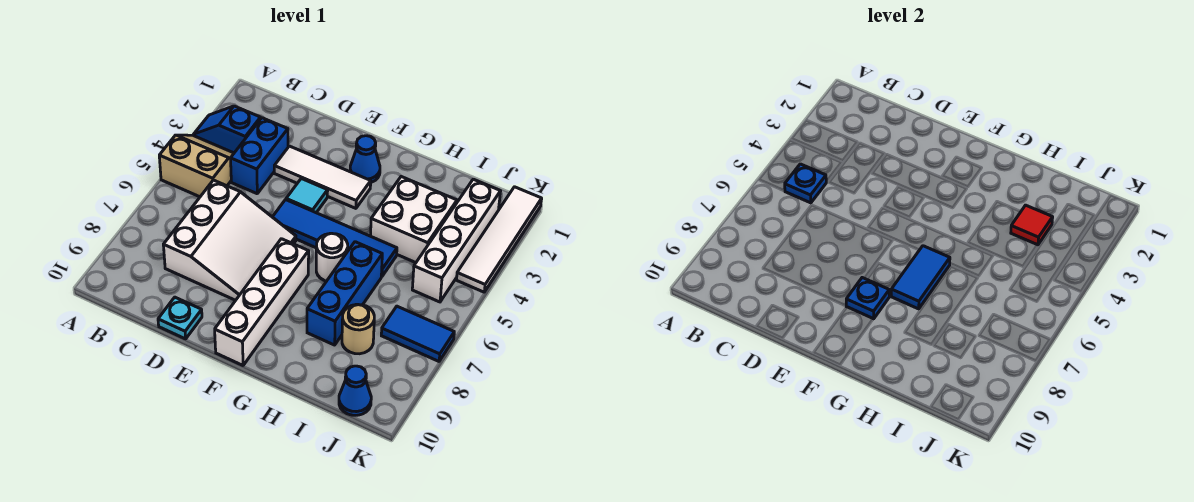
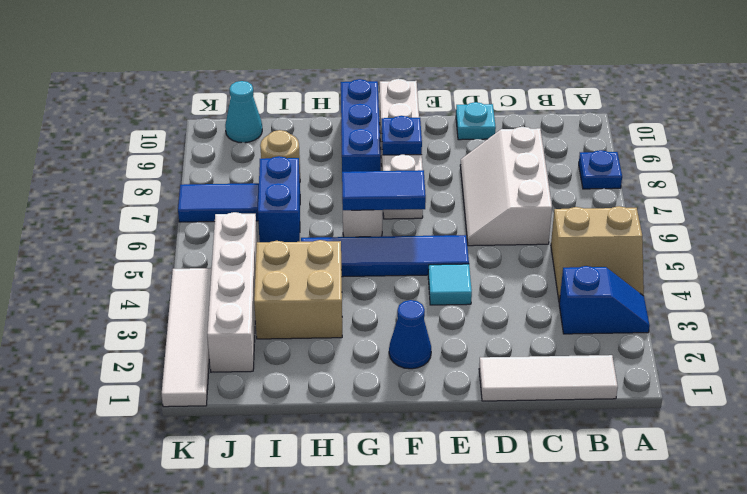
blue 1x1 plate [785,164,826,203] -> blue 1x1 plate moved to [579,150,622,189]
blue 1x2 brick [231,118,288,194] -> blue 1x2 brick moved to [258,156,300,242]
white 3x3 slope [163,180,296,300] -> white 2x3 slope [460,127,552,246]
white 1x3 tile [274,146,371,208] -> white 1x3 tile moved to [479,355,618,401]
blue 1x2 tile [891,246,950,309] -> blue 1x2 tile turned to [342,170,426,210]
white 2x2 brick [371,177,457,263] -> tan 2x2 brick [254,240,342,339]
blue 1x3 brick [307,242,382,345] -> blue 1x3 brick moved to [341,79,381,172]
red 1x1 tile [1011,205,1053,245] -> none
blue 1x1 cone [339,366,371,415] -> cyan 1x1 cone [225,81,262,143]

